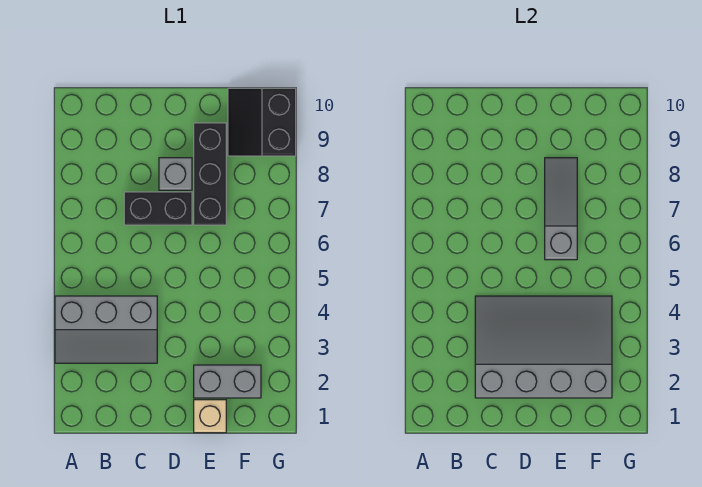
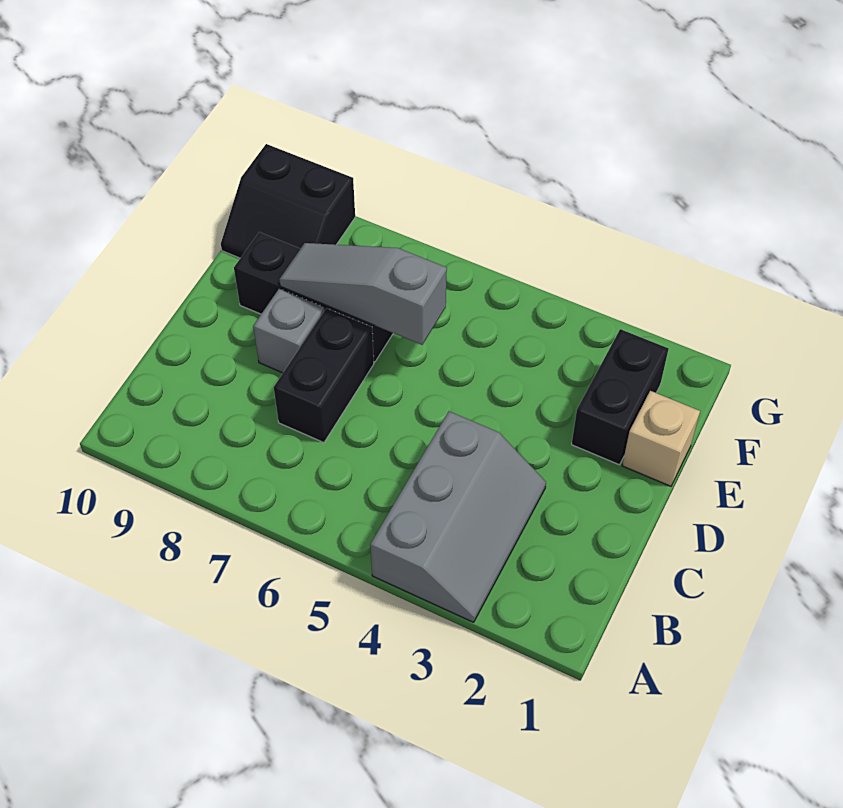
grey 3x4 slope [475,296,612,398] -> none
grey 1x2 brick [194,365,261,398] -> black 1x2 brick [572,329,669,465]

